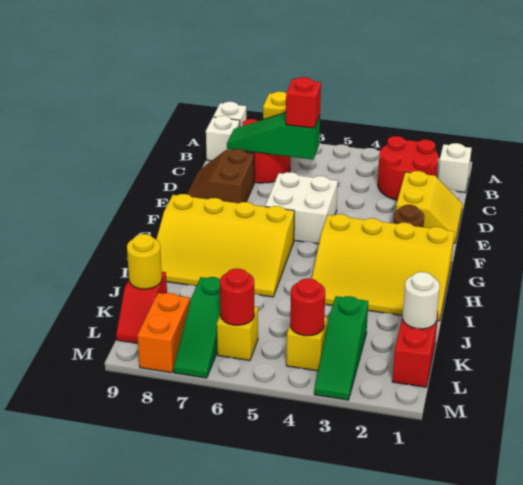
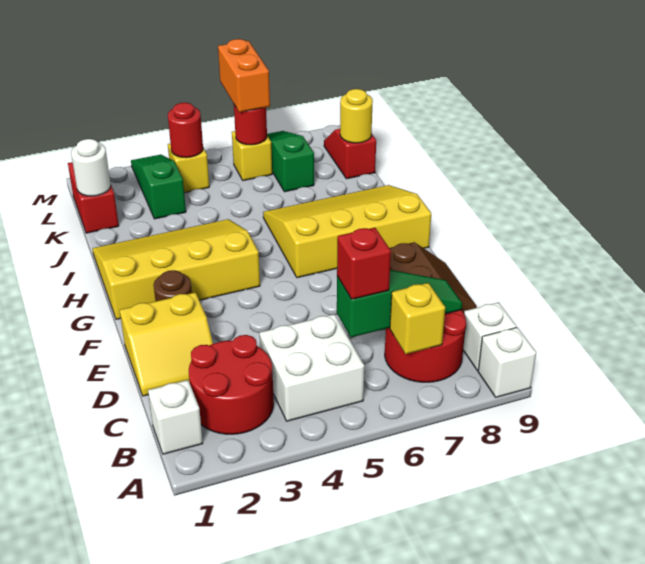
yellow 2x2 slope [396,171,463,243] -> yellow 2x2 slope turned to [120,292,213,396]
white 2x2 brick [265,172,338,244] -> white 2x2 brick moved to [260,314,364,421]
orange 1x2 brick [137,293,190,373] -> orange 1x2 brick moved to [218,39,270,112]

